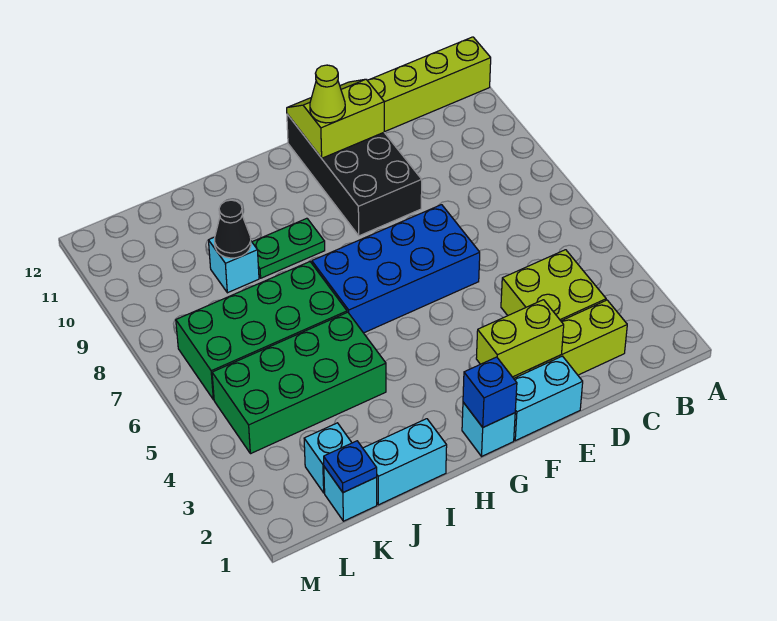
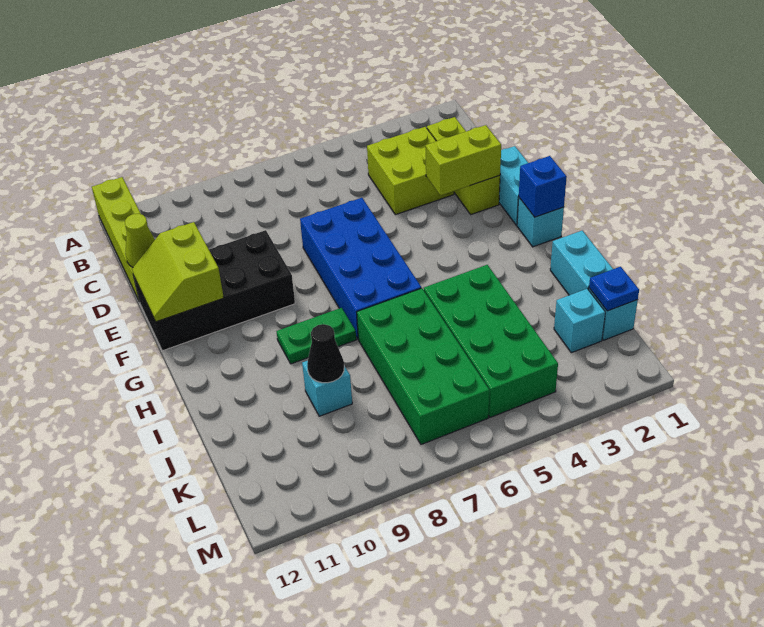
lime 1x2 brick [476,300,564,377] -> lime 1x2 brick turned to [426,125,501,195]
lime 1x1 cone [310,65,345,123] -> lime 1x1 cone moved to [125,214,155,267]
green 1x2 plate [252,218,325,278] -> green 1x2 plate turned to [277,308,356,364]

